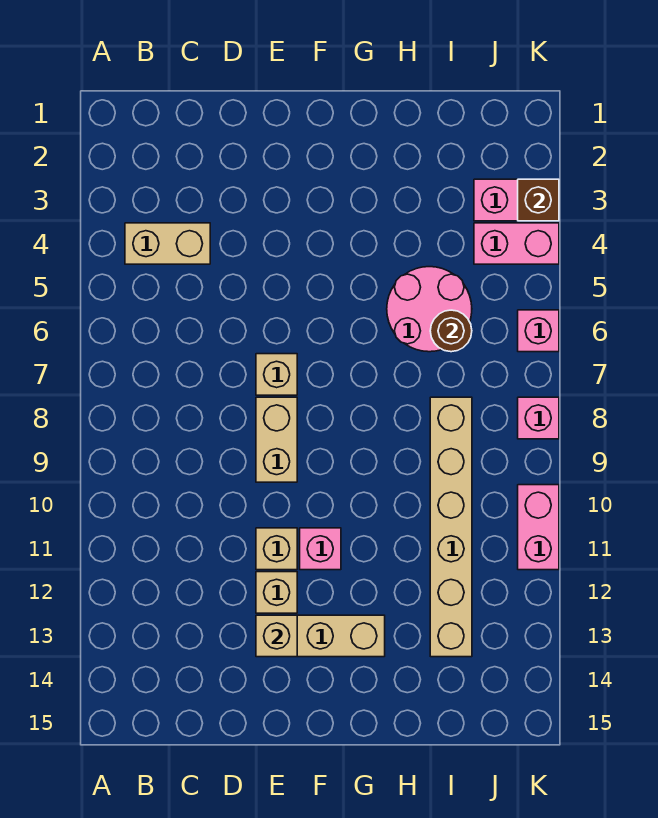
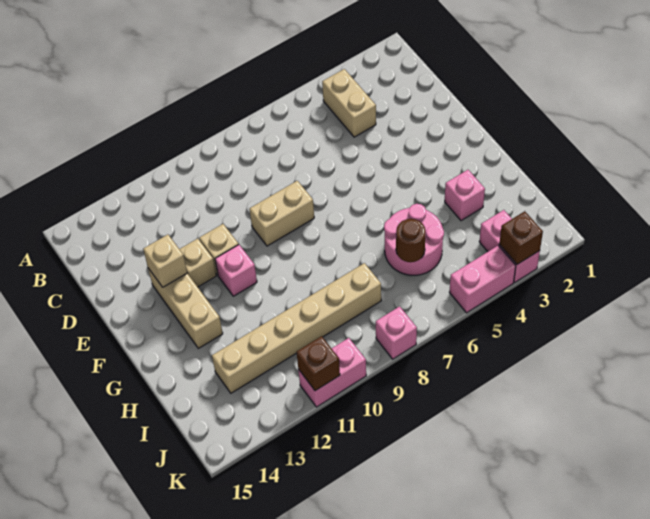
tan 1x1 brick [256,354,297,395] -> none
pink 1x2 brick [474,223,559,264] -> pink 1x2 brick turned to [449,246,516,313]
pink 1x1 brick [518,310,559,352] -> pink 1x1 brick moved to [445,170,485,221]
none -> brown 1x1 brick [297,336,340,391]

